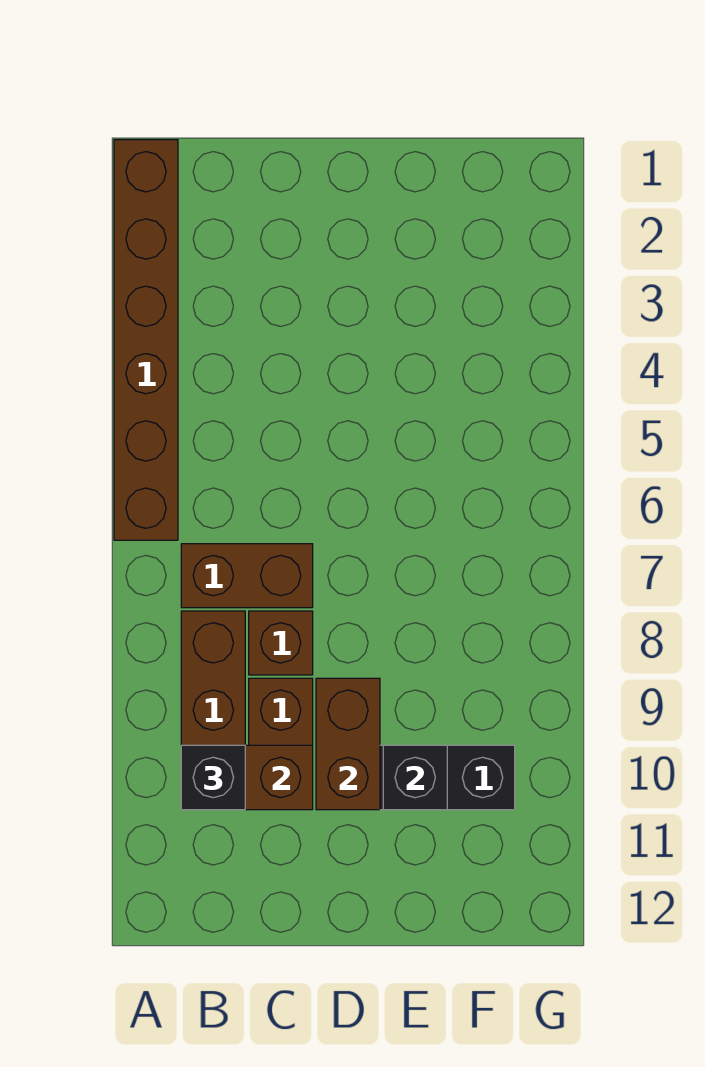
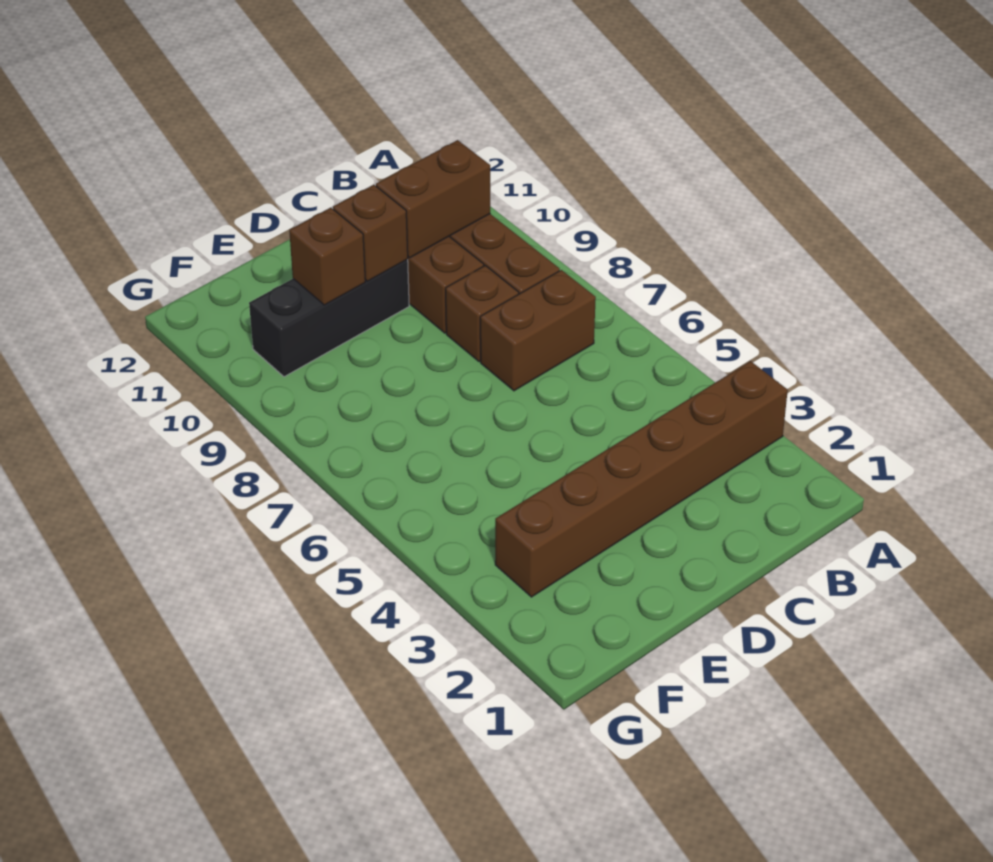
brown 1x6 brick [114,140,178,540] -> brown 1x6 brick turned to [495,361,788,597]
black 1x1 brick [181,745,245,810] -> none
brown 1x2 brick [316,678,380,810] -> brown 1x1 brick [333,185,408,281]
black 1x1 brick [383,745,447,810] -> brown 1x1 brick [289,208,365,305]

